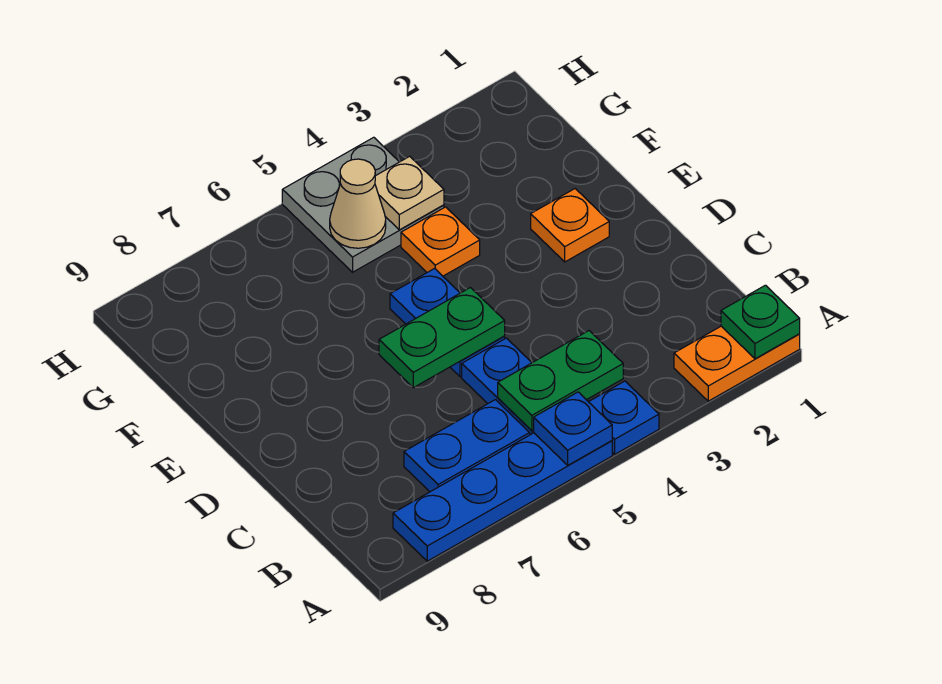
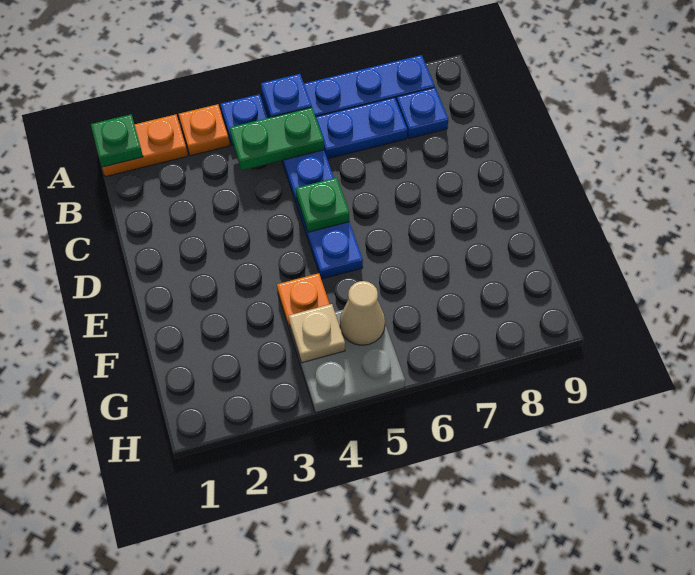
none -> blue 1x1 plate [397,88,448,138]
green 1x2 plate [379,288,505,388] -> green 1x1 plate [296,178,349,232]
orange 1x1 plate [531,189,609,262] -> orange 1x1 plate moved to [179,104,230,156]

